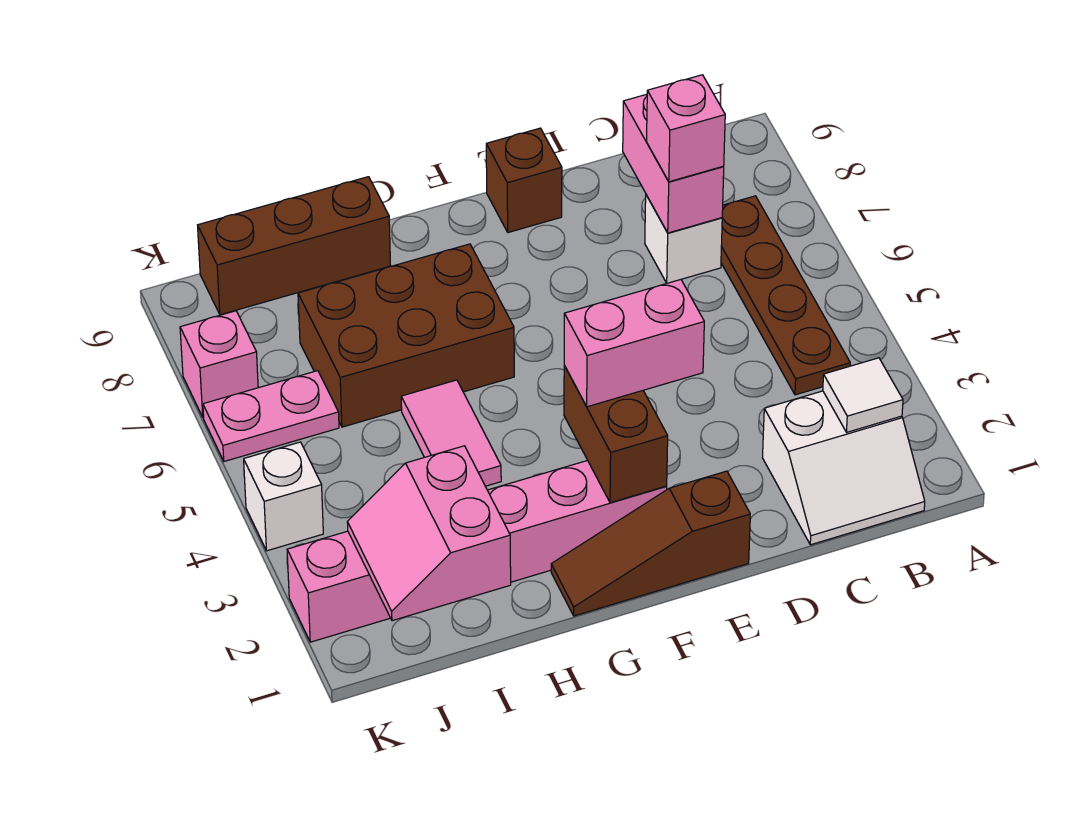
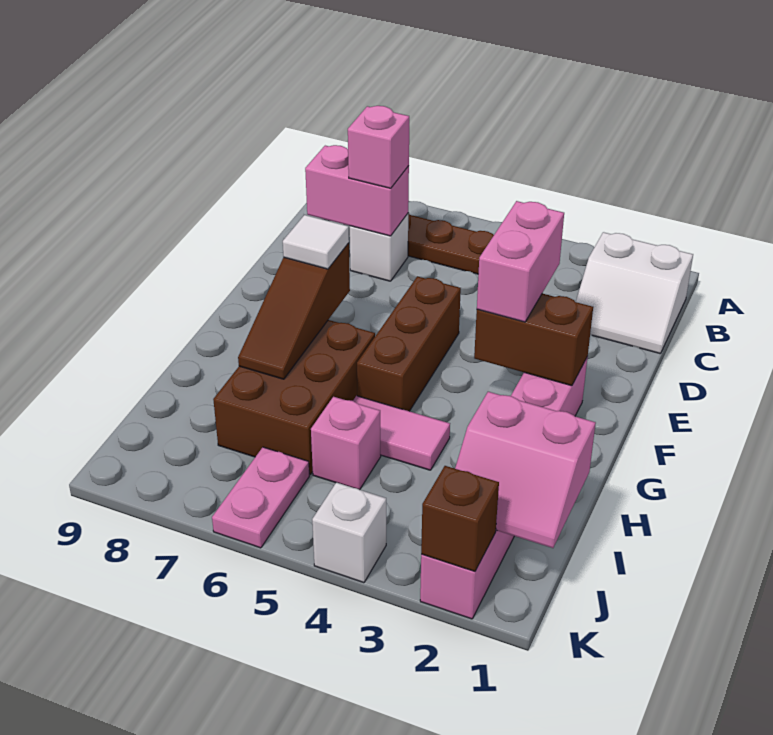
white 2x2 slope [763,391,925,545] -> white 2x2 slope turned to [576,232,693,353]
white 1x1 tile [823,358,903,432] -> white 1x1 tile moved to [283,215,349,269]
brown 1x3 slope [551,471,750,616] -> brown 1x3 slope moved to [238,243,350,379]
brown 1x1 brick [486,128,562,232] -> brown 1x1 brick moved to [421,466,499,571]
brown 1x3 brick [198,177,391,315] -> brown 1x3 brick moved to [357,276,461,411]
pink 1x1 brick [180,311,258,418] -> pink 1x1 brick moved to [311,397,381,490]

